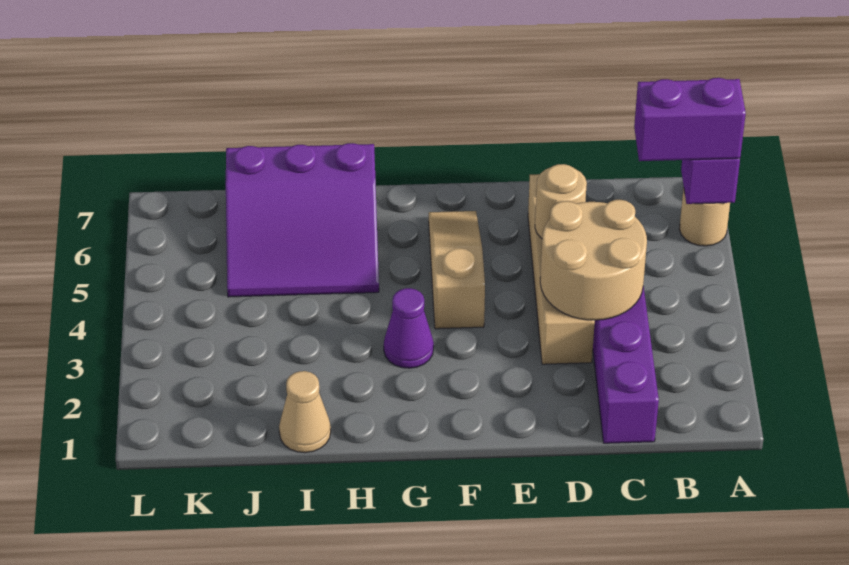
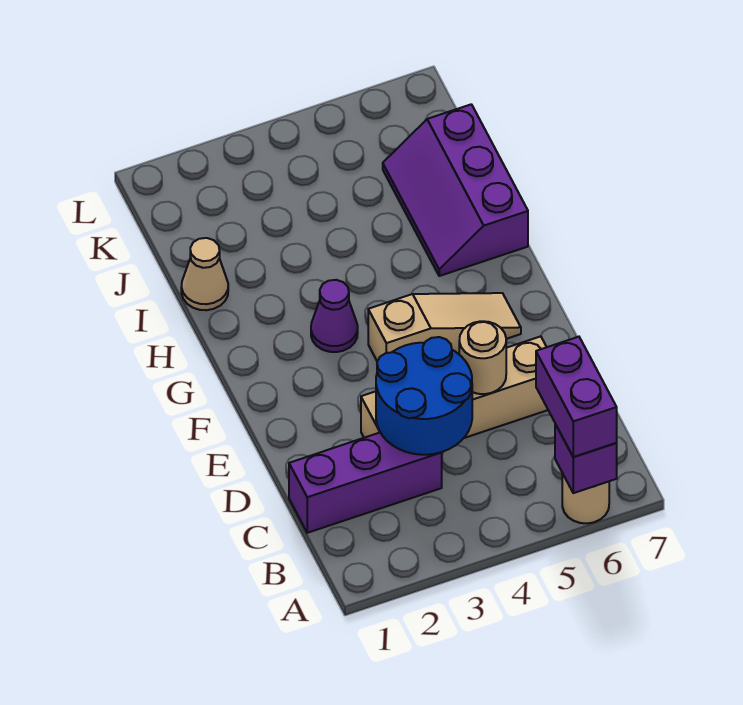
tan 2x2 round brick [540,200,647,320] -> blue 2x2 round brick [376,337,472,455]
purple 3x3 slope [226,143,379,297] -> purple 2x3 slope [383,104,528,276]

